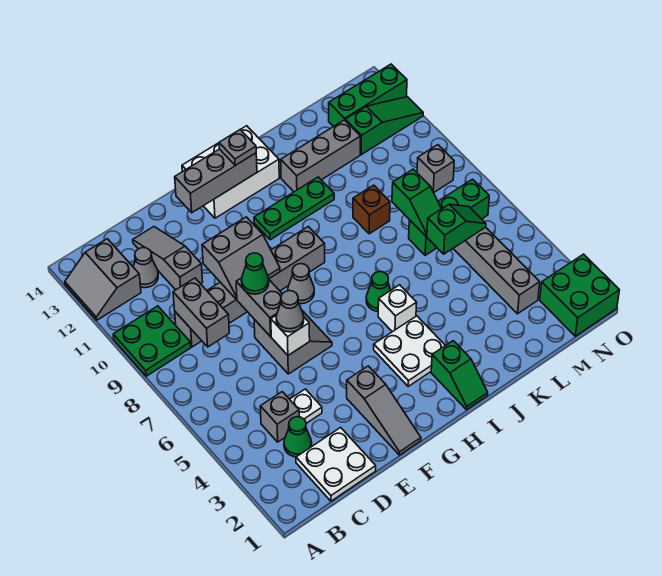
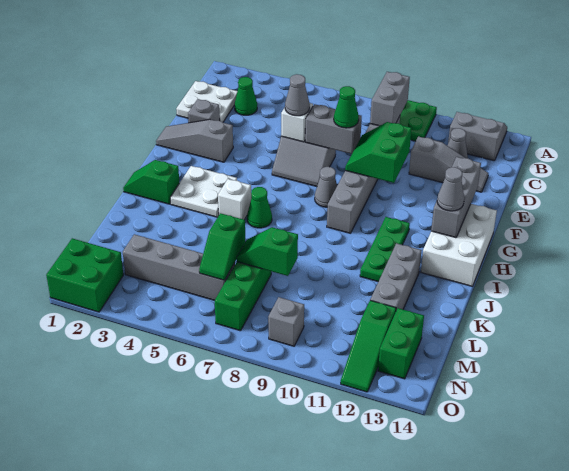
grey 1x1 brick [260,392,299,442] -> grey 1x1 brick moved to [188,99,220,123]
grey 1x2 brick [173,278,229,347] -> grey 1x2 brick turned to [370,72,410,126]
white 1x1 plate [290,389,322,423] -> none
grey 2x2 slope [202,217,280,299] -> green 2x2 slope [345,122,412,183]
grey 1x1 plate [219,130,256,165] -> grey 1x1 cone [437,167,464,211]
brown 1x1 brick [353,185,390,234] -> none
green 1x3 brick [329,64,407,127] -> green 1x2 brick [378,308,424,379]

